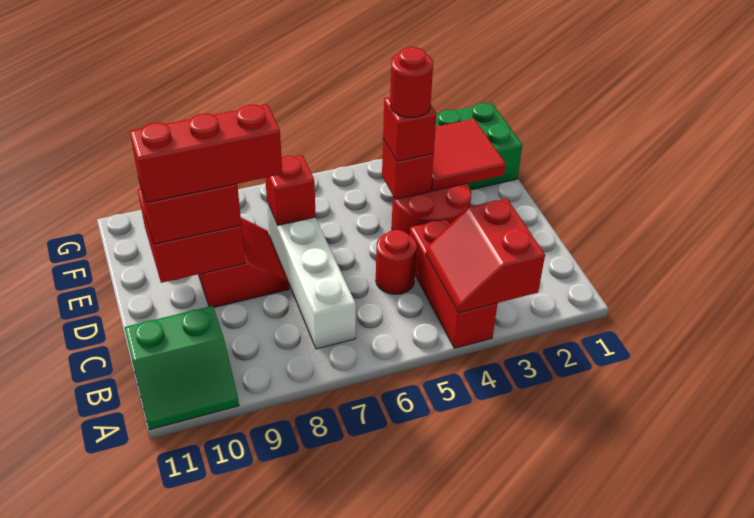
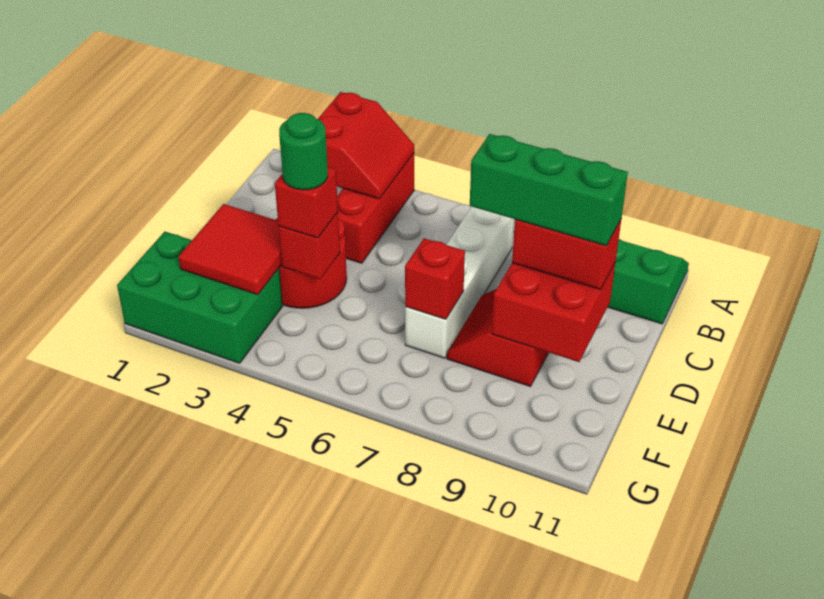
red 1x1 round brick [376,230,417,294] -> none
red 1x3 brick [130,104,282,203] -> green 1x3 brick [470,134,628,246]
red 1x1 round brick [390,47,433,118] -> green 1x1 round brick [279,113,328,190]

